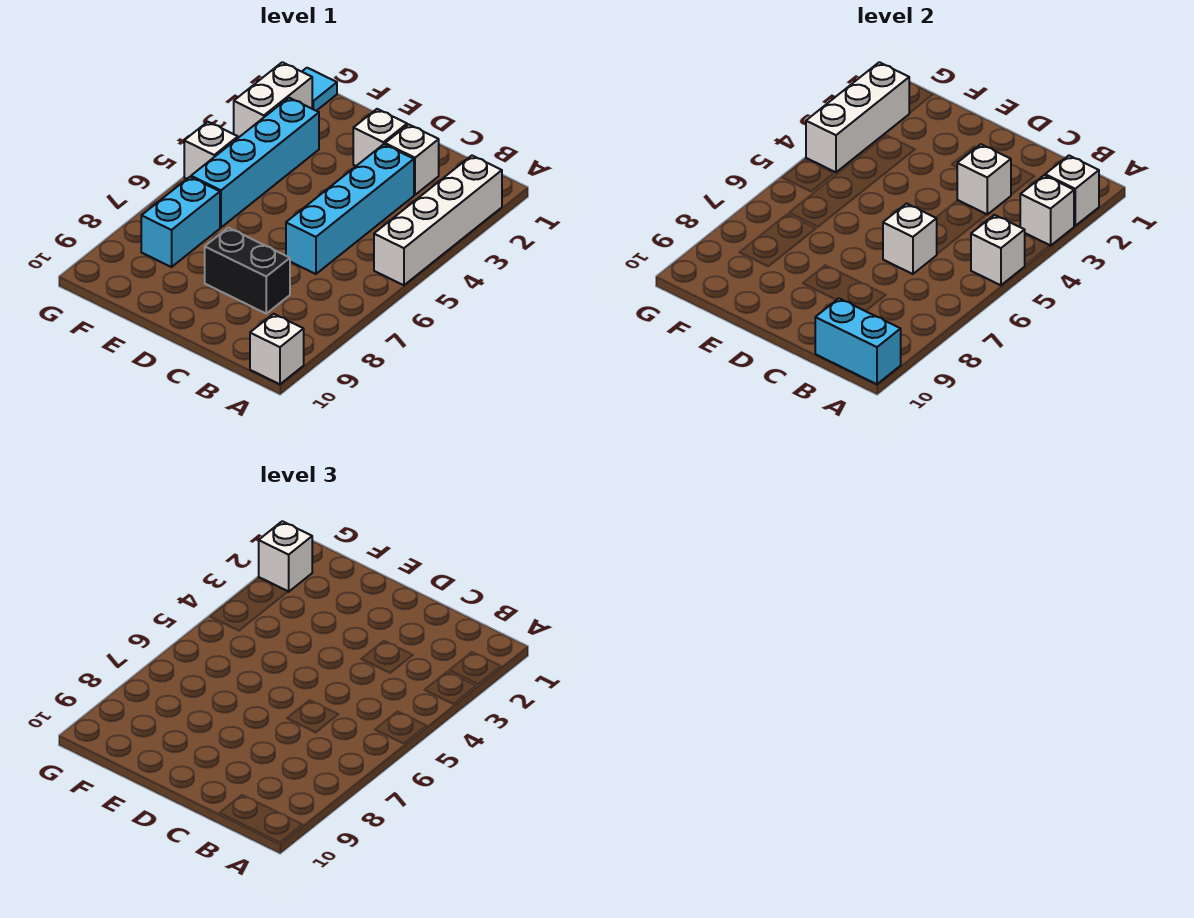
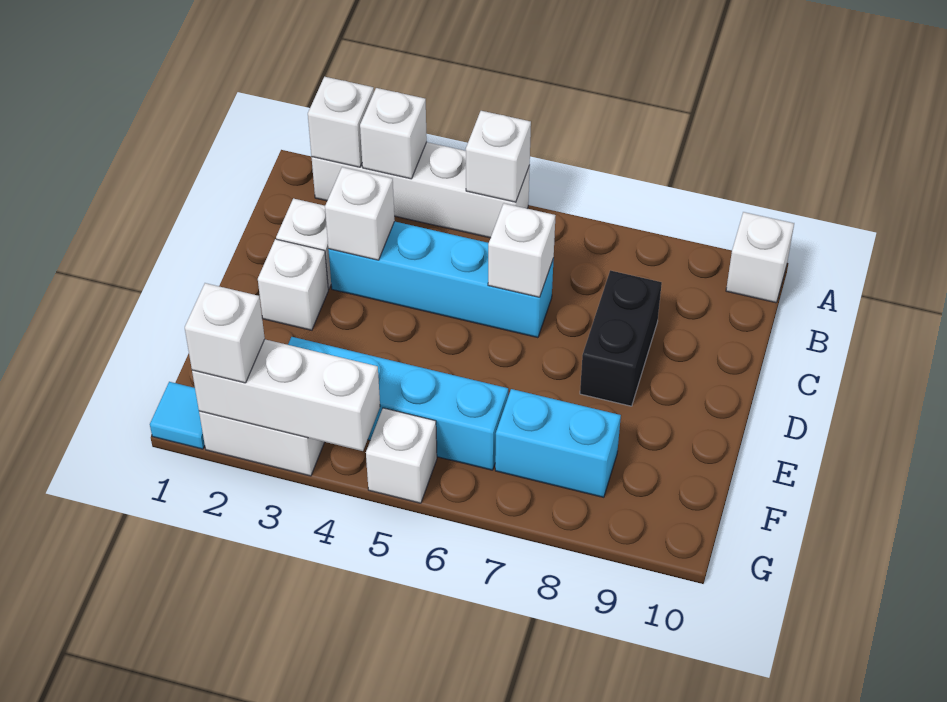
cyan 1x2 brick [815,298,901,384] -> none

